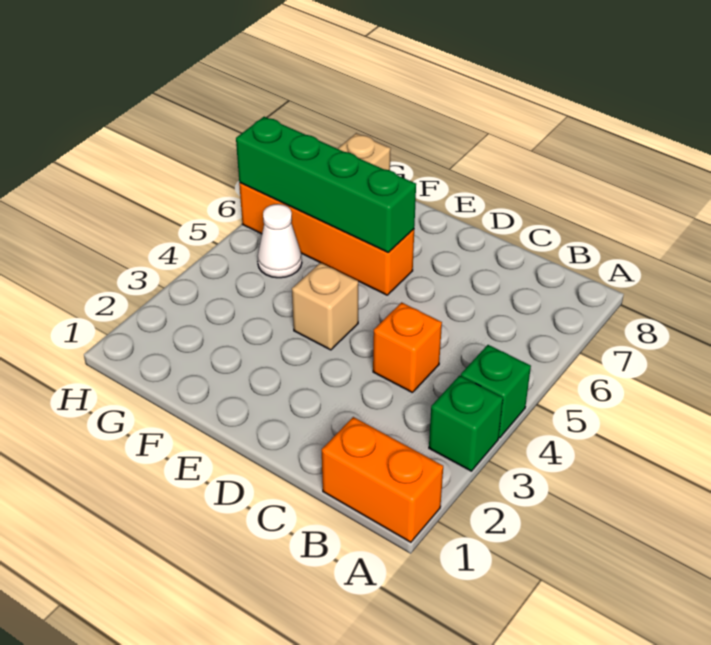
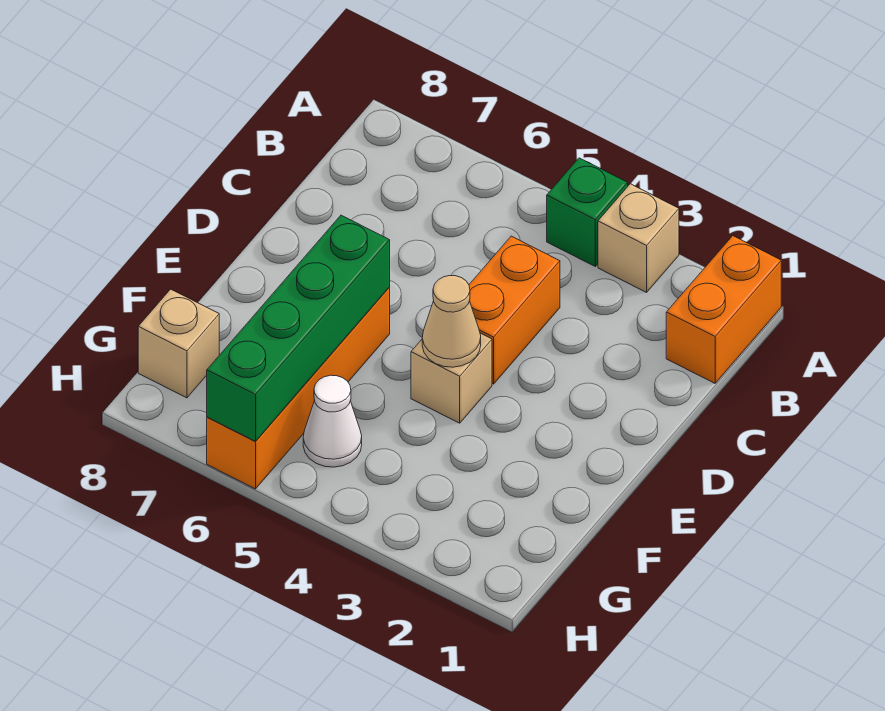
green 1x1 brick [429,375,503,471] -> tan 1x1 brick [598,184,679,292]
orange 1x1 brick [373,302,442,393] -> orange 1x2 brick [469,236,560,384]
none -> tan 1x1 cone [422,276,481,367]

